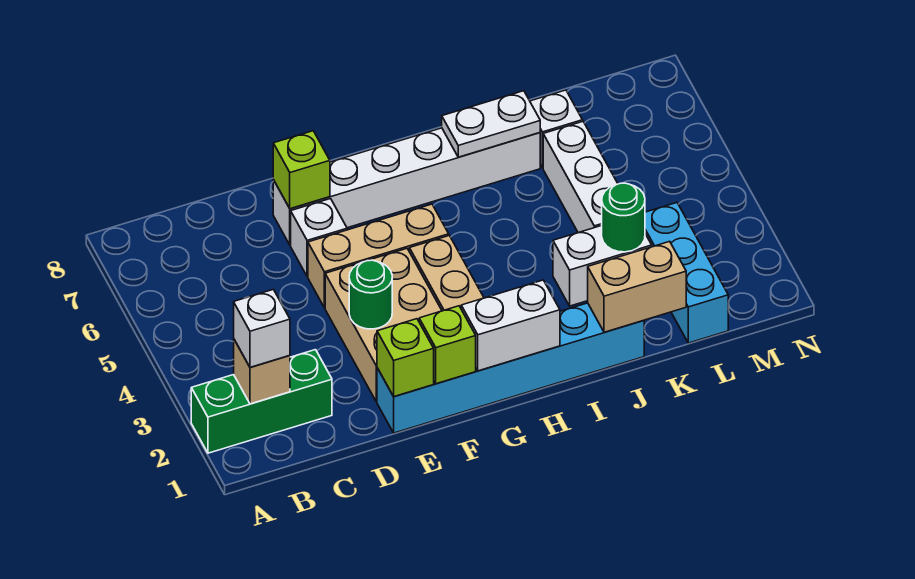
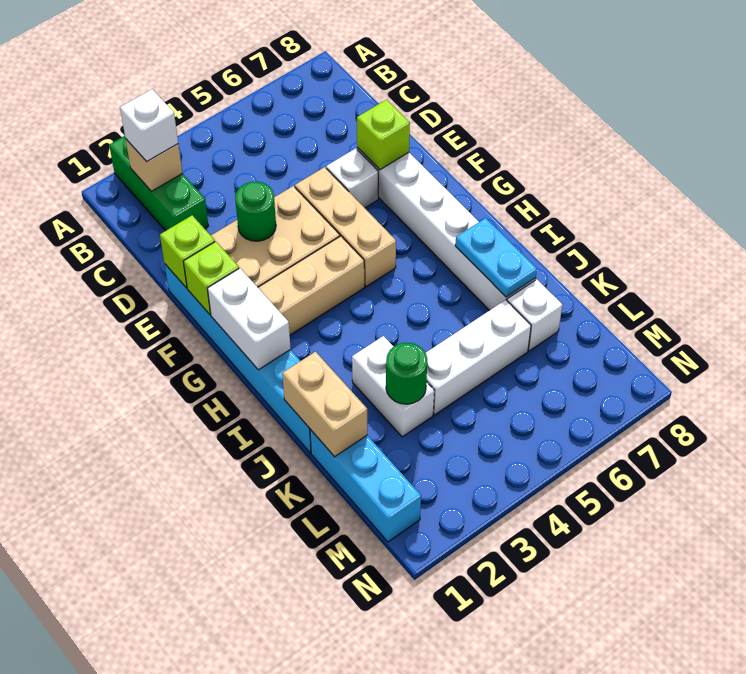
white 1x2 plate [442,91,540,157] -> cyan 1x2 plate [455,218,537,297]
cyan 1x3 brick [645,203,728,343] -> cyan 1x3 brick turned to [310,429,421,542]

